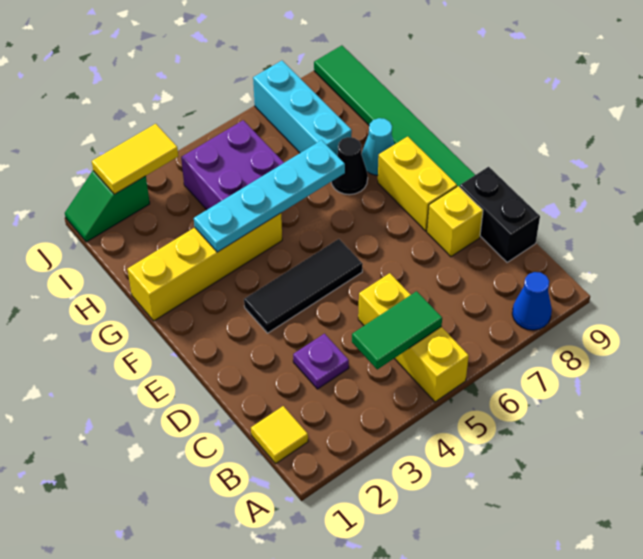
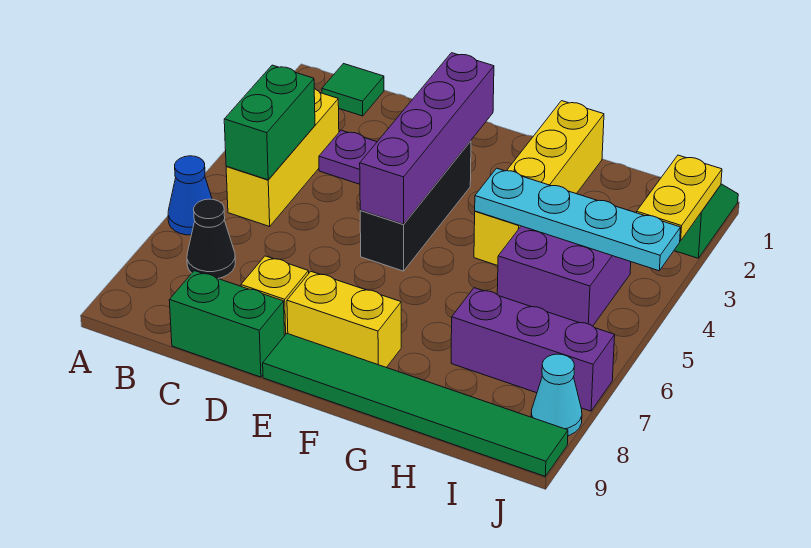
yellow 1x3 brick [358,273,469,402] -> yellow 1x3 brick turned to [226,89,339,226]
blue 1x1 cone [512,272,552,330] -> blue 1x1 cone moved to [168,156,212,235]
yellow 1x1 tile [251,406,308,463] -> green 1x1 tile [322,64,384,116]
green 1x2 tile [352,291,442,369] -> green 1x2 brick [224,65,315,180]
black 1x2 brick [460,167,540,262] -> green 1x2 brick [169,271,285,377]
none -> purple 1x4 brick [360,53,494,224]
black 1x3 tile [244,239,363,333] -> black 1x3 brick [360,141,471,271]
cyan 1x4 plate [194,140,345,252] -> cyan 1x4 plate turned to [475,168,681,271]
black 1x1 cone [331,137,368,195] -> black 1x1 cone moved to [187,199,235,278]
cyan 1x1 cone [362,118,394,175] -> cyan 1x1 cone moved to [531,354,582,436]
cyan 1x3 brick [253,61,352,155] -> purple 1x3 brick [451,288,615,411]
yellow 1x2 tile [92,124,178,194] -> yellow 1x2 plate [637,155,722,241]

